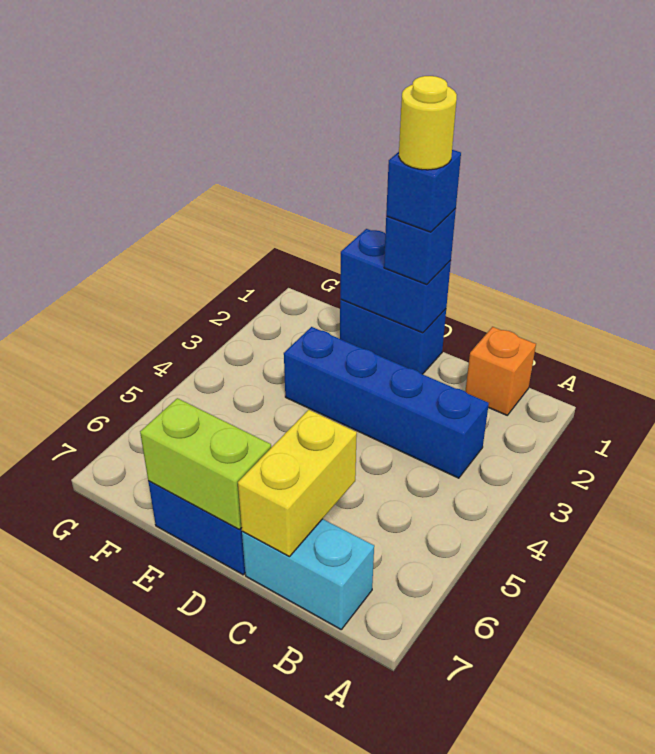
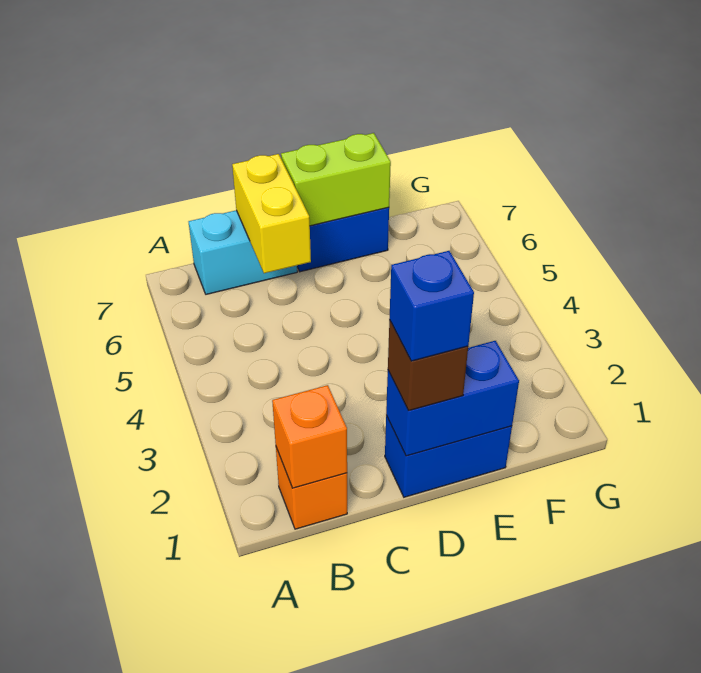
none -> orange 1x1 brick [272,385,347,488]
blue 1x4 brick [284,327,489,478] -> none
blue 1x1 brick [384,208,456,284] -> brown 1x1 brick [388,320,468,410]
yellow 1x1 round brick [399,76,457,170] -> none

